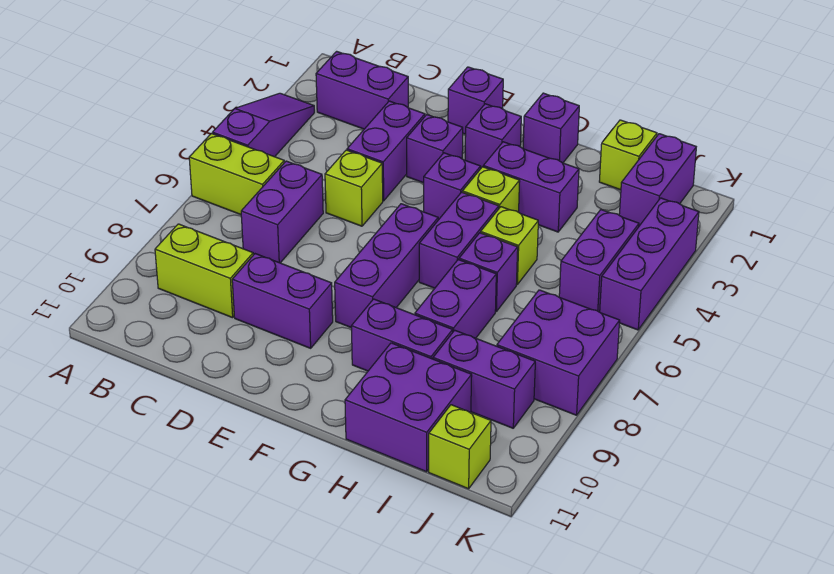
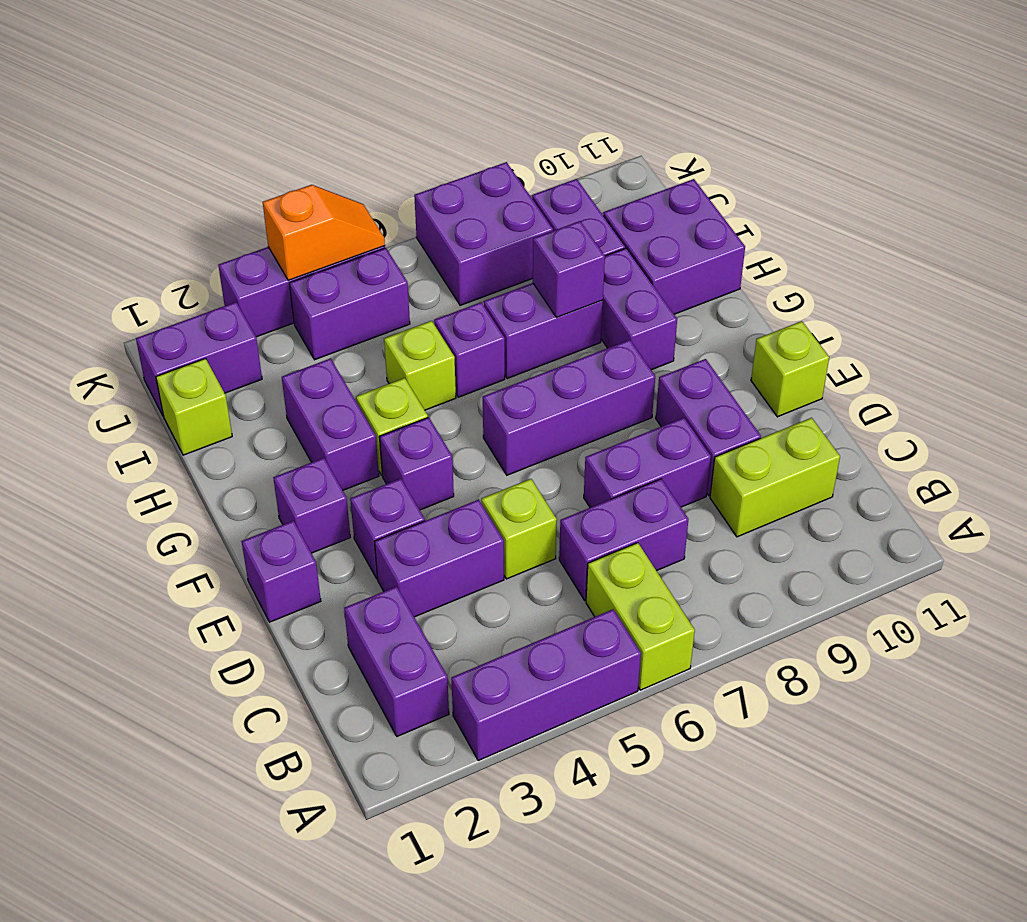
purple 1x3 slope [213,93,314,157] -> purple 1x3 brick [451,609,641,760]
lime 1x2 brick [155,224,253,318] -> lime 1x2 brick turned to [710,418,840,537]
purple 1x1 brick [523,93,579,163] -> purple 1x1 brick moved to [533,221,605,317]
purple 1x2 brick [419,192,499,288] -> purple 1x2 brick moved to [584,418,711,508]
lime 1x1 brick [429,405,491,489] -> lime 1x1 brick moved to [751,321,829,417]
none -> orange 1x2 slope [263,185,385,280]

